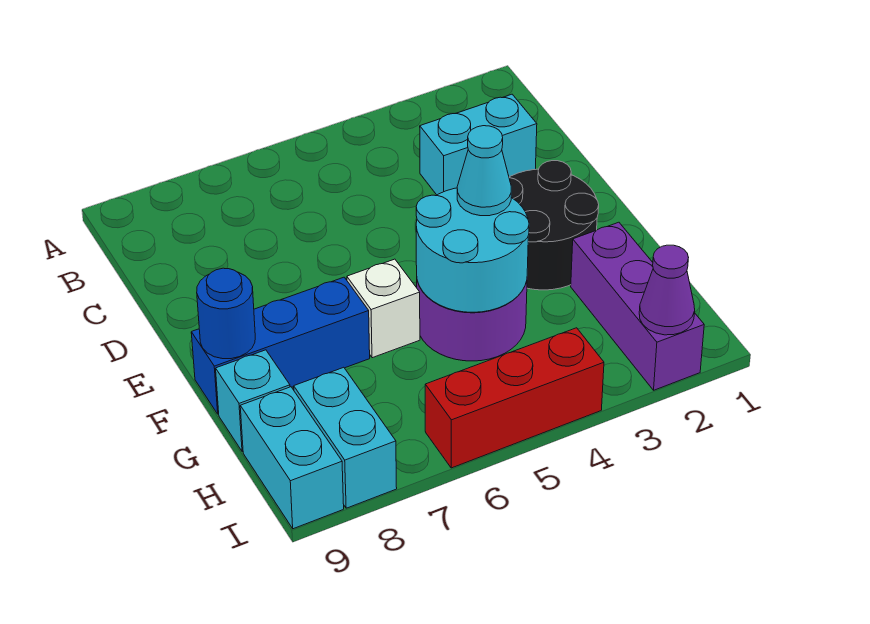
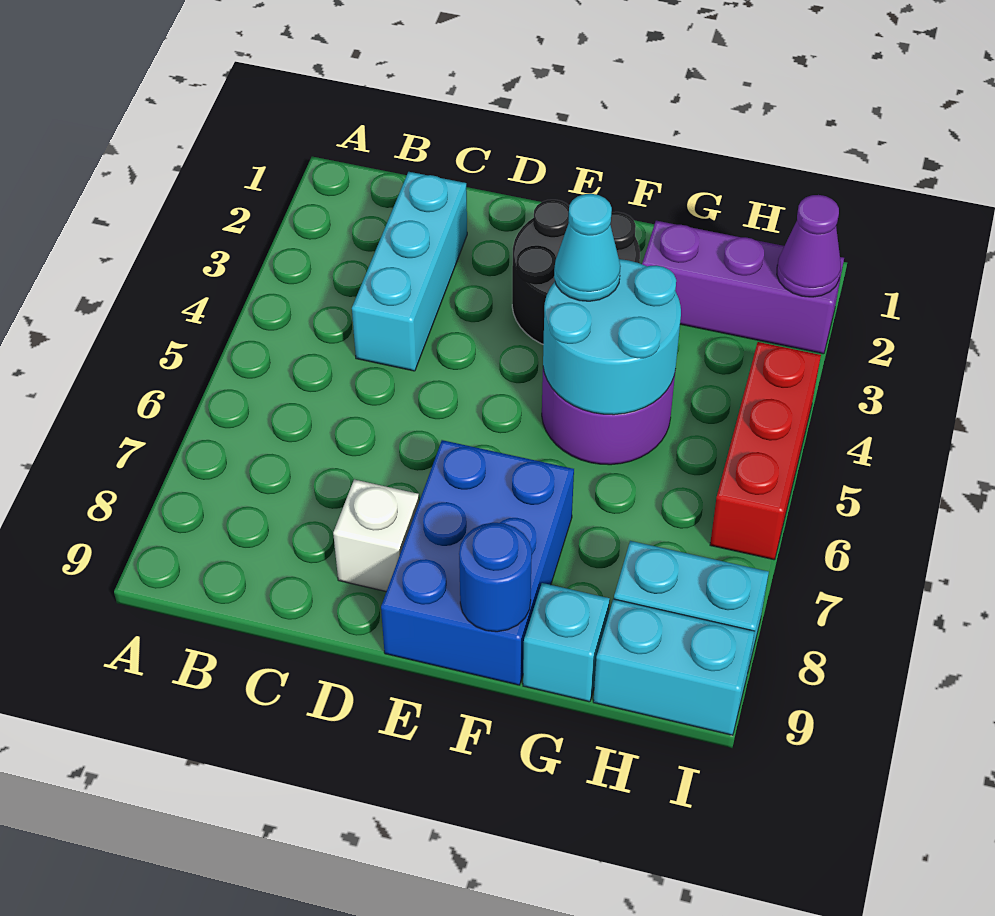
cyan 1x2 brick [420,94,537,195] -> cyan 1x3 brick [352,172,467,371]
white 1x1 brick [347,259,420,358] -> white 1x1 brick moved to [333,480,419,592]
blue 1x3 brick [191,277,370,414] -> blue 2x3 brick [381,440,574,685]

